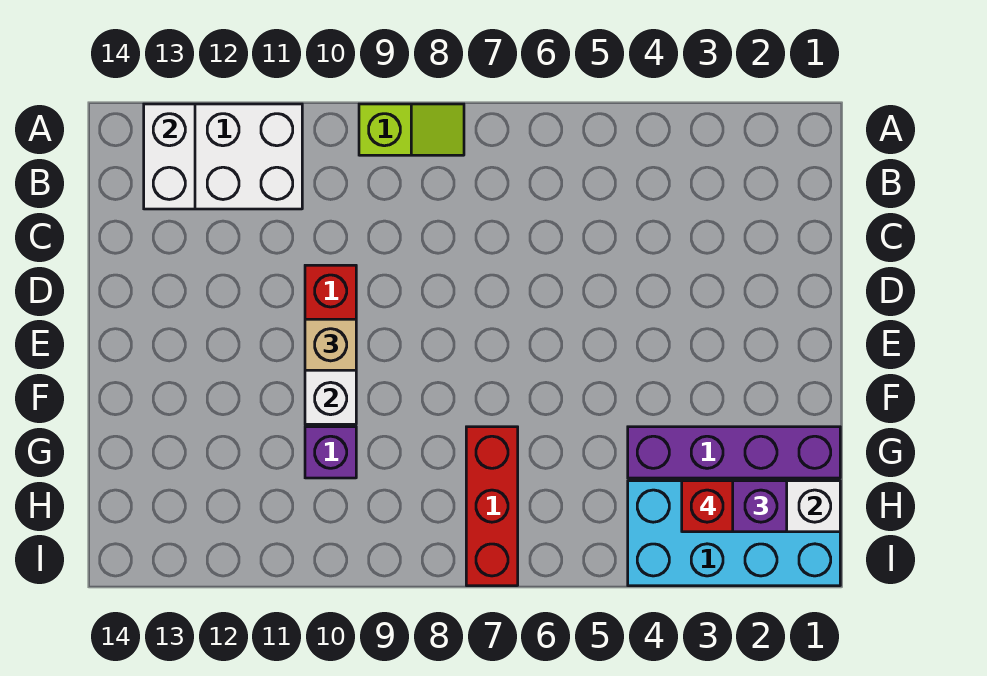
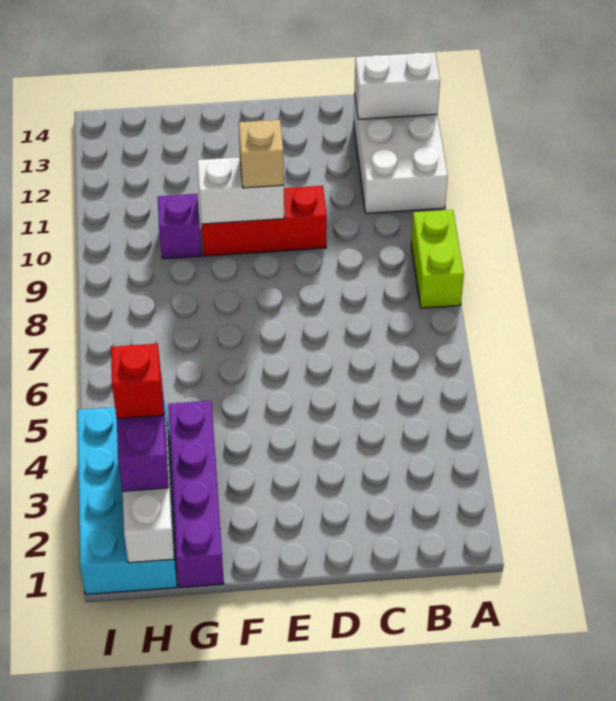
lime 1x2 slope [359,104,464,155] -> lime 1x2 brick [411,210,464,308]
red 1x3 brick [466,427,518,586] -> none

